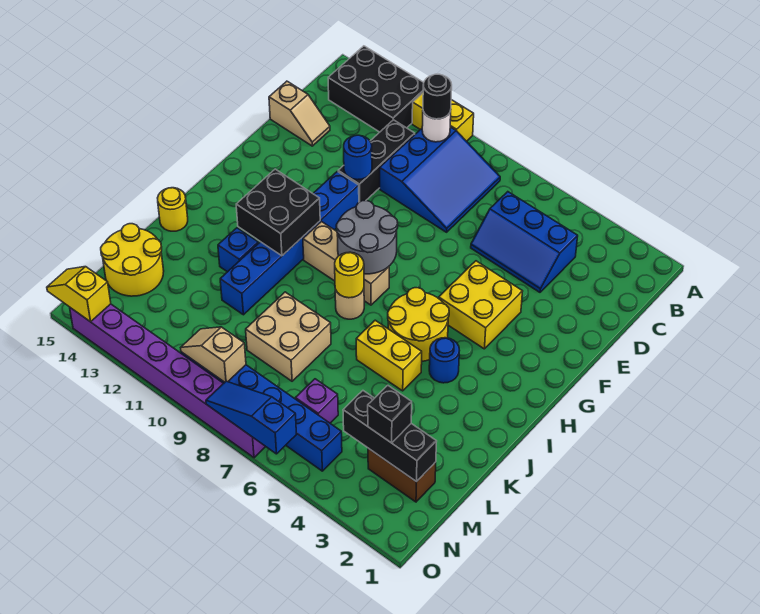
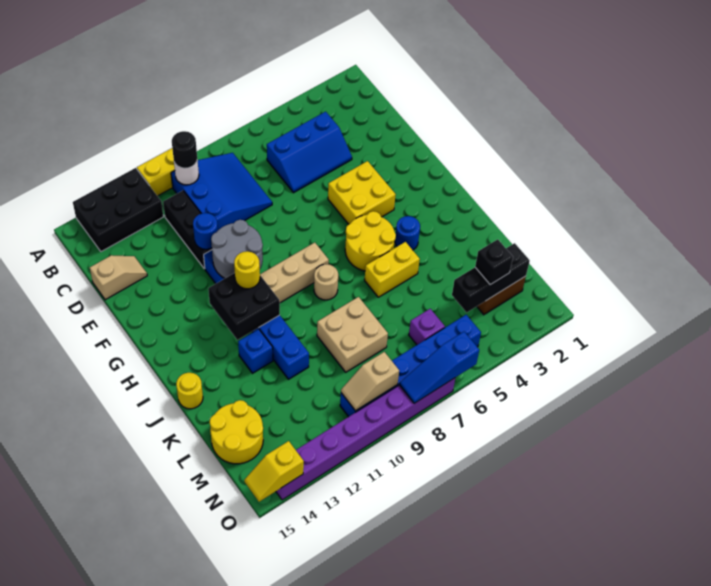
grey 2x2 round brick [336,200,398,274] -> grey 2x2 round brick moved to [211,220,263,278]
yellow 1x1 round brick [335,252,364,298] -> yellow 1x1 round brick moved to [234,251,260,289]

